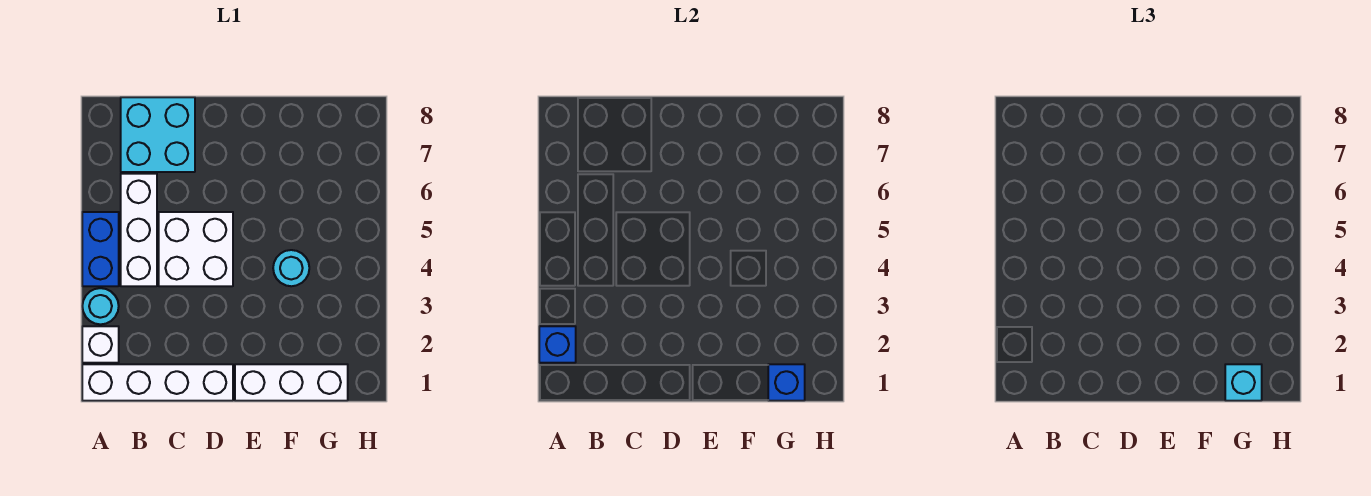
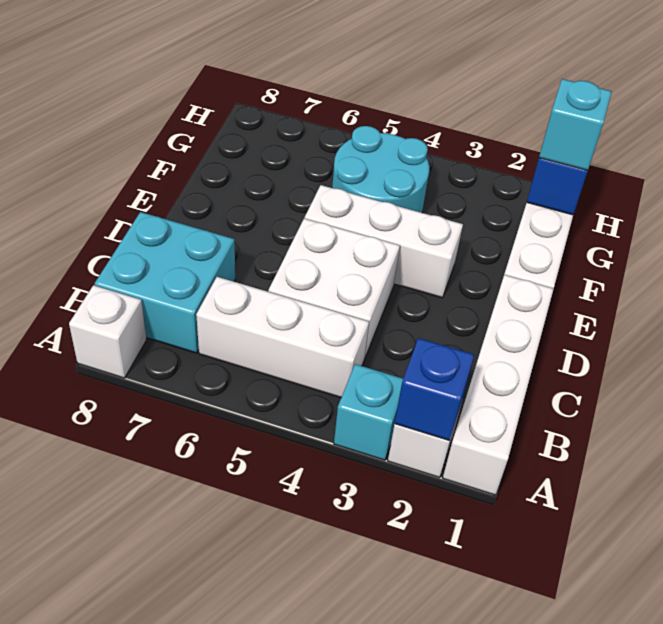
cyan 1x1 round brick [82,288,119,324] -> cyan 1x1 brick [334,364,403,460]
blue 1x2 brick [82,212,119,286] -> none
none -> white 1x1 brick [69,285,146,378]
none -> white 1x3 brick [305,185,463,298]
cyan 1x1 round brick [273,250,309,286] -> cyan 2x2 round brick [332,126,429,213]

